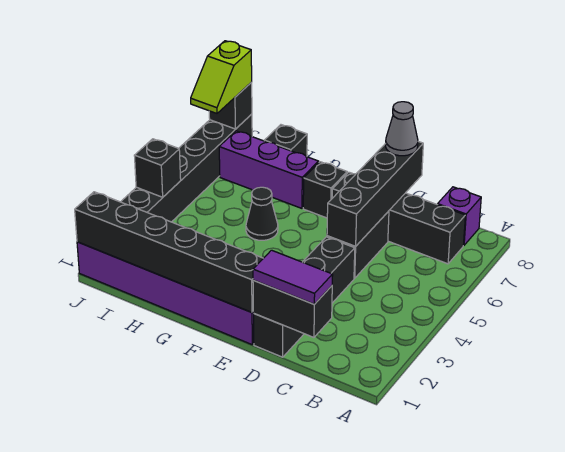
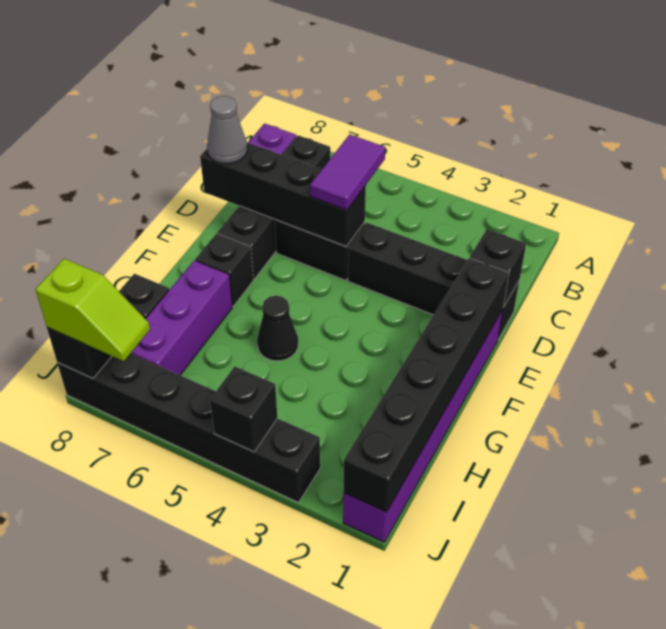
black 1x2 brick [253,280,332,337] -> black 1x1 brick [470,229,526,307]
purple 1x2 tile [253,250,333,304] -> purple 1x2 tile moved to [310,134,385,210]

